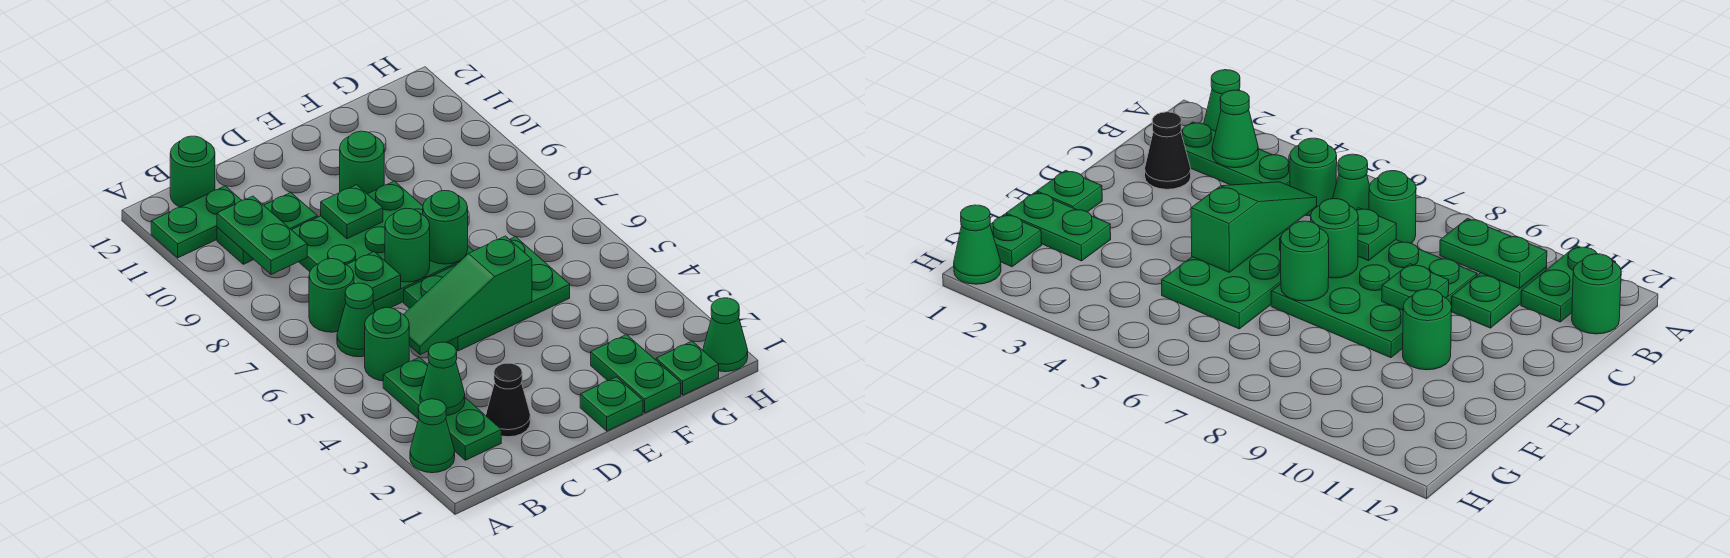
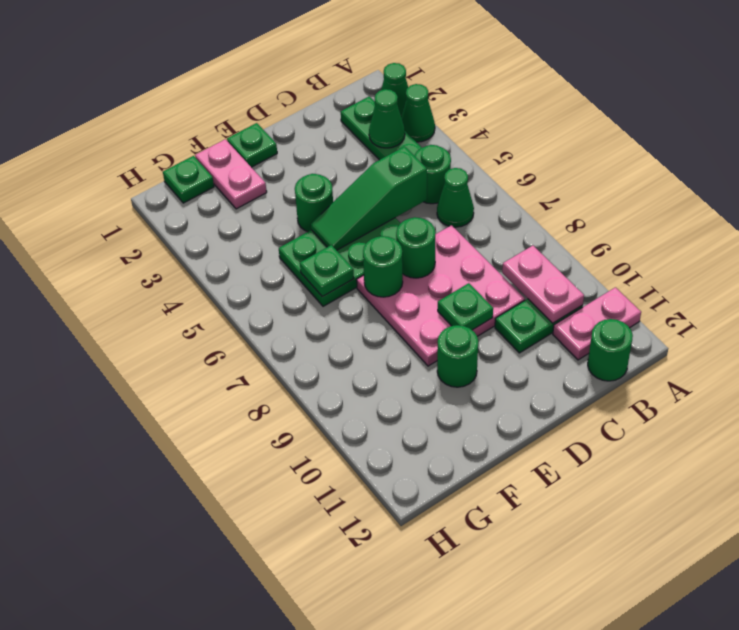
green 1x2 plate [151,186,242,258] -> pink 1x2 plate [553,287,641,360]
green 1x1 round brick [309,259,354,332] -> green 1x1 round brick moved to [295,174,333,231]
green 1x2 plate [217,196,307,275] -> pink 1x2 plate [502,246,584,323]
black 1x1 cone [486,363,530,437] -> none
green 1x3 slope [403,236,532,355] -> green 1x3 slope turned to [311,147,427,250]
green 3x3 plate [292,181,473,312] -> pink 3x3 plate [357,225,525,366]
green 1x1 plate [347,252,401,302] -> green 1x1 plate moved to [300,245,354,297]
green 1x2 plate [591,335,681,413] -> pink 1x2 plate [195,139,267,209]
green 1x1 cone [703,298,748,372] -> green 1x1 cone moved to [401,84,435,142]

